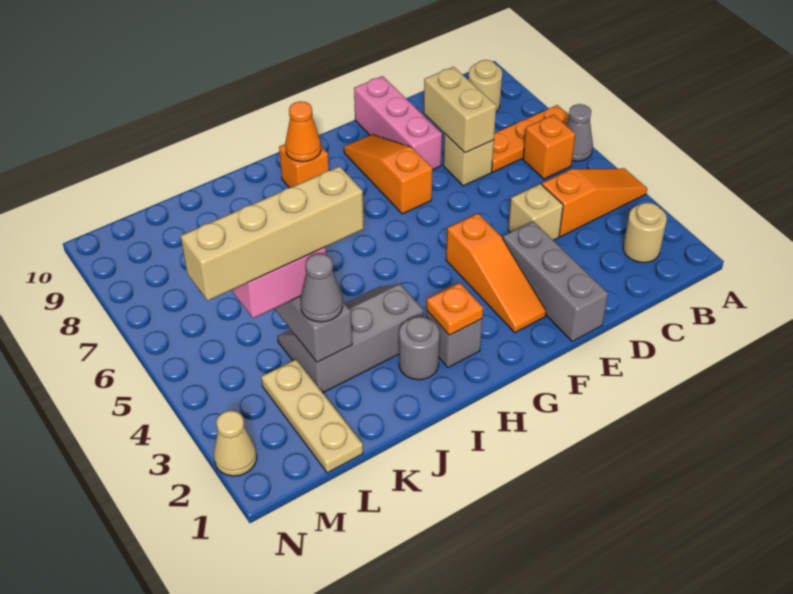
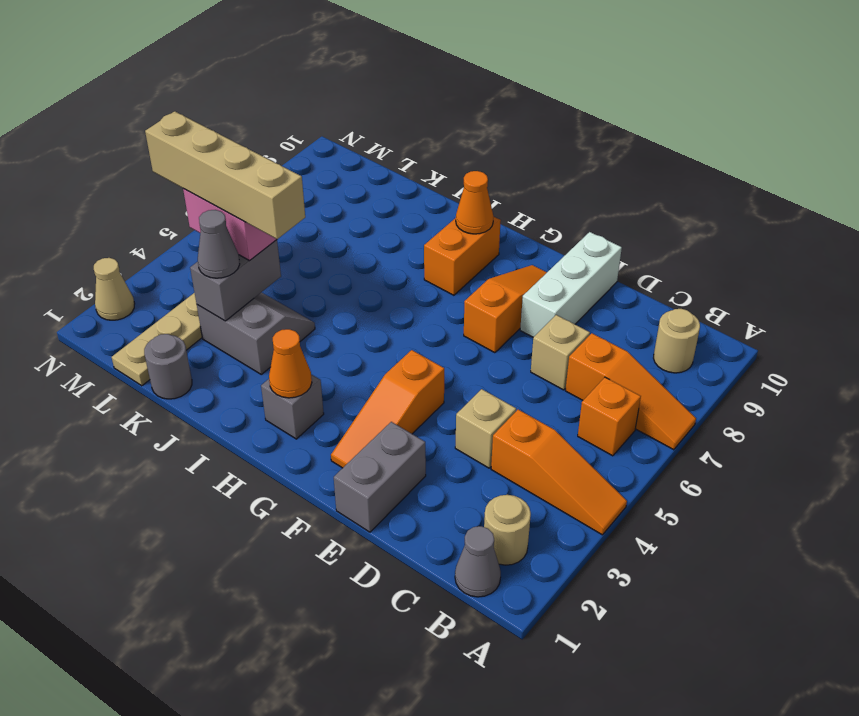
grey 1x1 cone [566,104,593,161] -> grey 1x1 cone moved to [455,526,501,597]
orange 1x3 plate [492,105,569,172] -> orange 1x3 slope [565,333,696,450]
tan 1x2 brick [424,67,496,153] -> none
grey 1x3 brick [503,221,608,342] -> grey 1x2 brick [334,422,426,532]
pink 1x3 brick [354,76,442,170] -> white 1x3 brick [520,232,622,337]
orange 1x1 plate [426,283,483,335] -> orange 1x1 cone [269,329,312,398]
orange 1x1 brick [279,144,329,188] -> orange 1x2 brick [424,216,501,295]
grey 1x1 round brick [399,317,440,380] -> grey 1x1 round brick moved to [144,334,192,399]
grey 2x3 slope [277,285,424,393] -> grey 2x2 slope [197,292,315,374]

